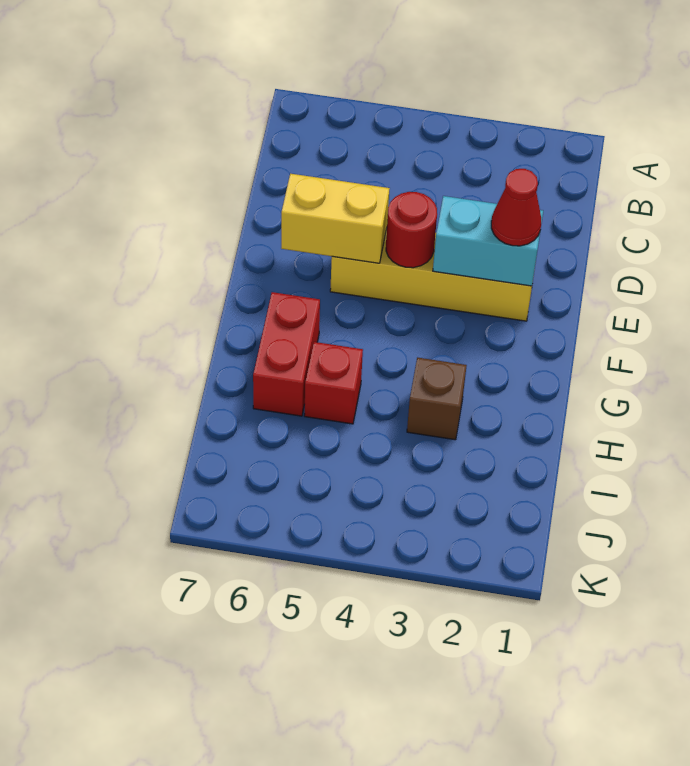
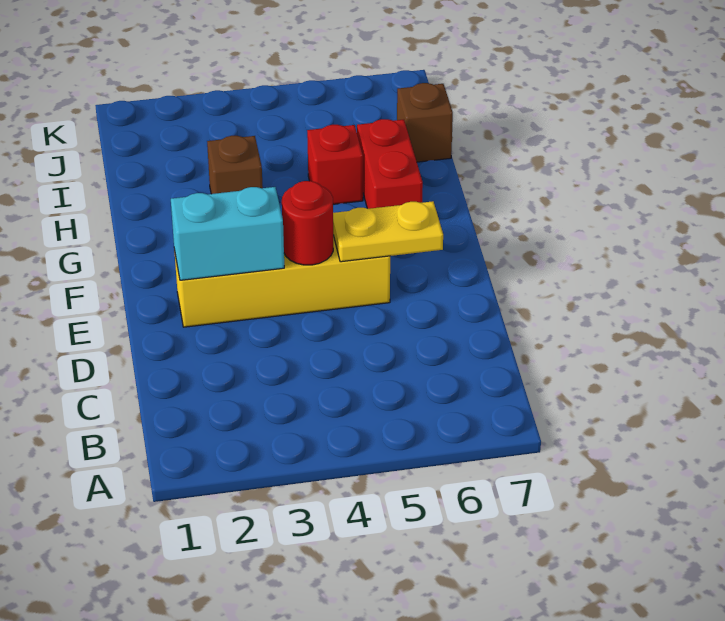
red 1x1 cone [491,169,541,246] -> none
yellow 1x2 brick [281,174,390,263] -> yellow 1x2 plate [333,201,443,262]
none -> brown 1x1 brick [397,83,453,162]

